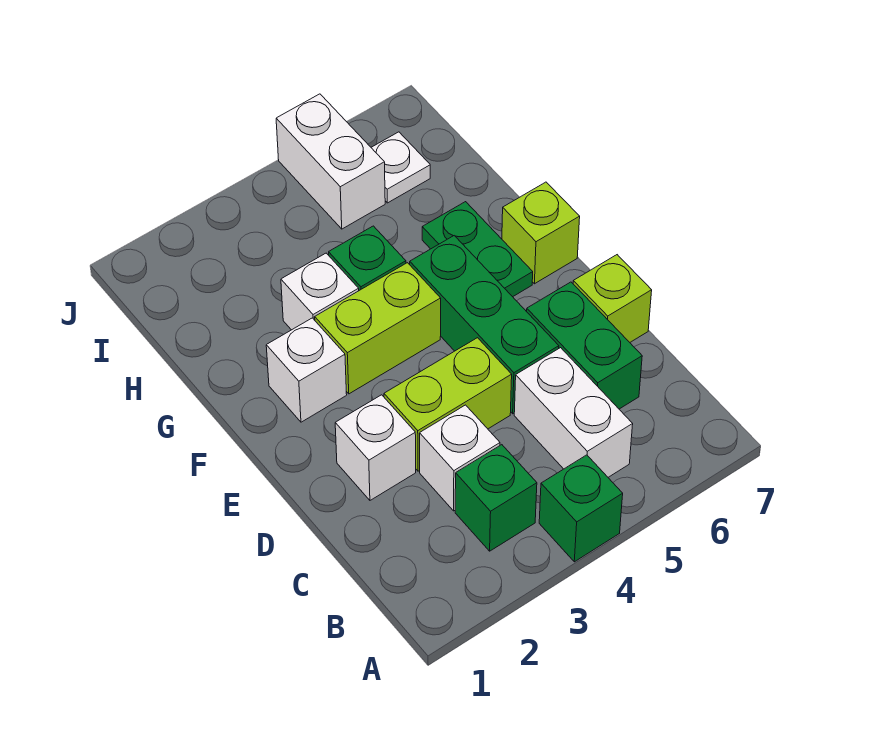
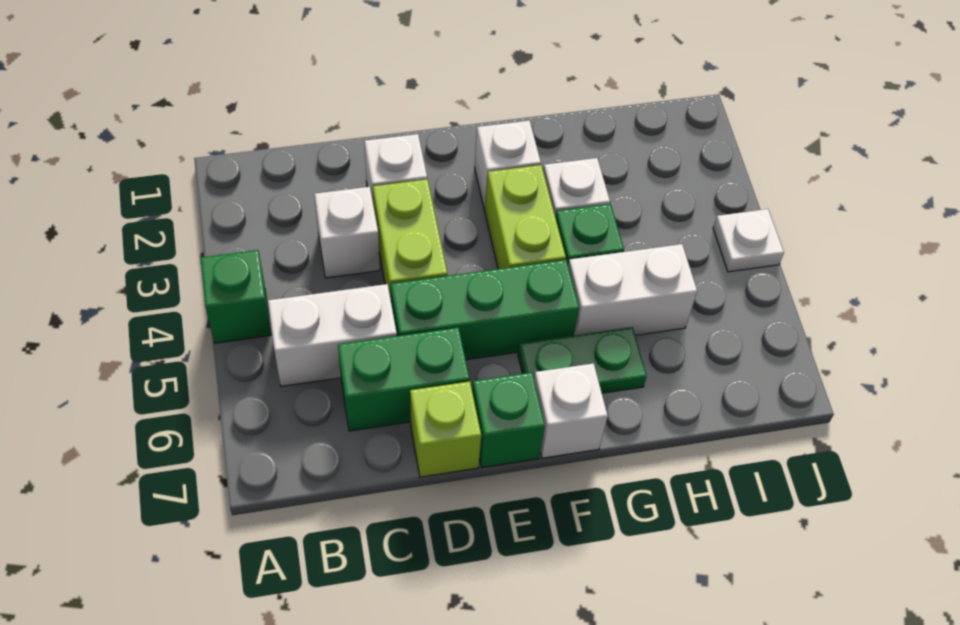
green 1x1 brick [455,445,537,551] -> green 1x1 brick moved to [472,372,545,468]
lime 1x1 brick [502,182,580,284] -> white 1x1 brick [534,363,608,458]
white 1x2 brick [276,94,385,229] -> white 1x2 brick moved to [568,244,697,335]
white 1x1 plate [371,132,430,203] -> white 1x1 plate moved to [713,209,784,272]

